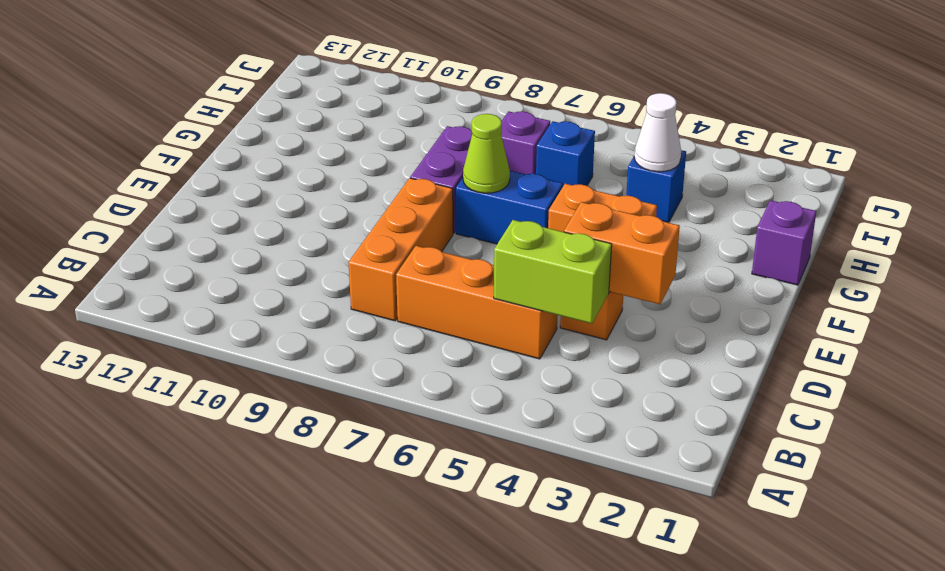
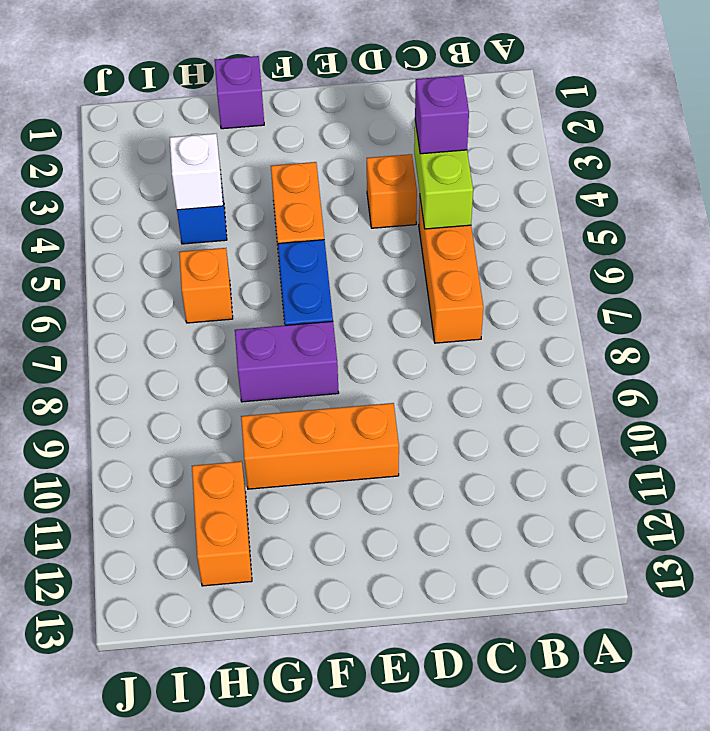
orange 1x3 brick [349,178,453,321] -> orange 1x3 brick moved to [241,403,399,489]
orange 1x2 brick [564,202,680,304] -> orange 1x2 brick moved to [192,461,252,586]
lime 1x1 cone [463,114,510,193] -> none
white 1x1 cone [634,93,681,172] -> white 1x1 brick [170,134,223,210]
blue 1x1 brick [536,121,595,186] -> orange 1x1 brick [179,248,233,323]
purple 1x1 brick [501,111,550,174] -> purple 1x1 brick moved to [415,75,469,154]

